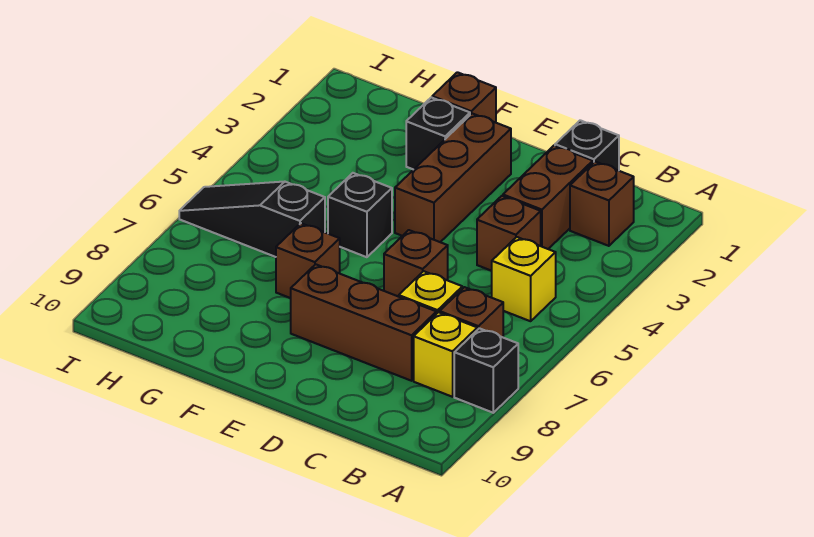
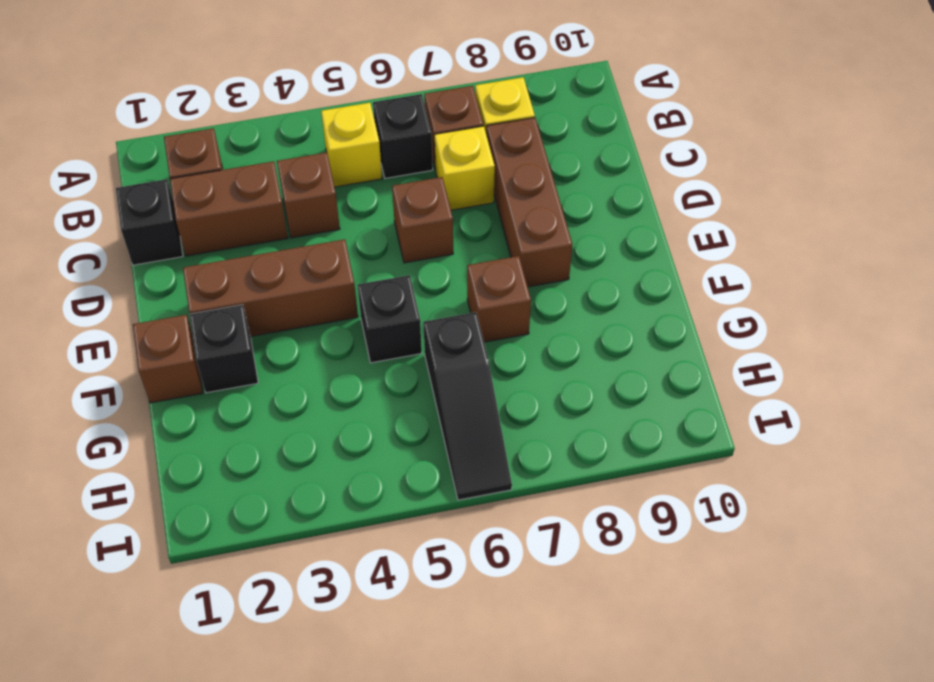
black 1x1 brick [454,328,518,413] -> black 1x1 brick moved to [373,94,433,178]

